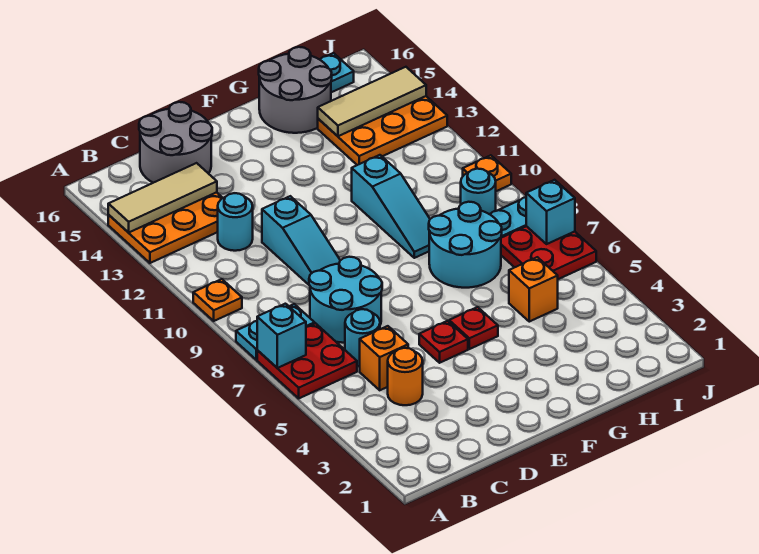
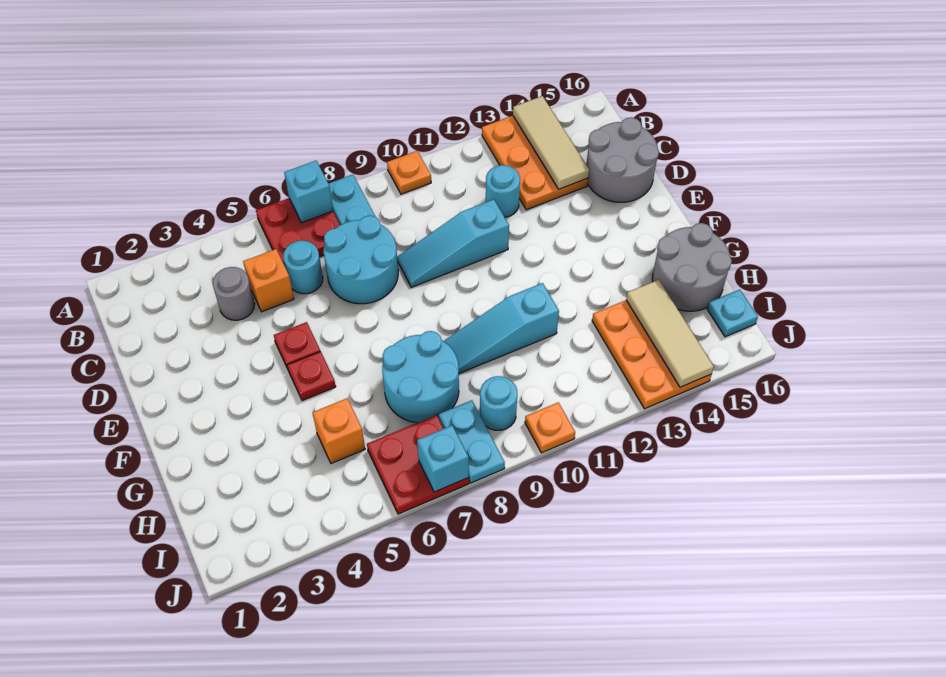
orange 1x1 round brick [388,348,423,405] -> grey 1x1 round brick [213,267,255,320]

